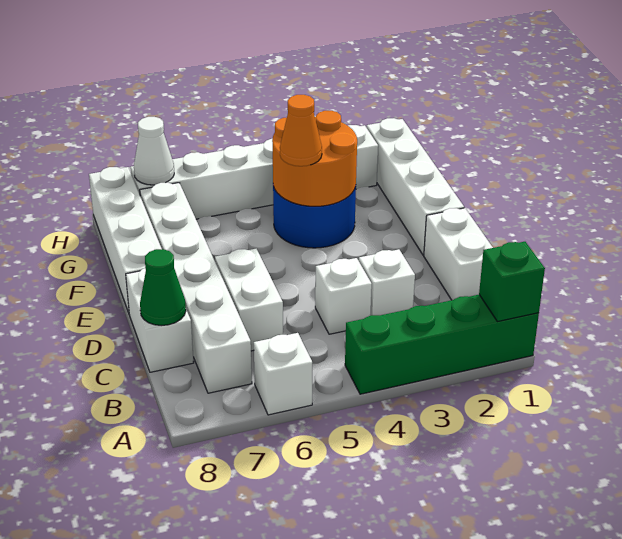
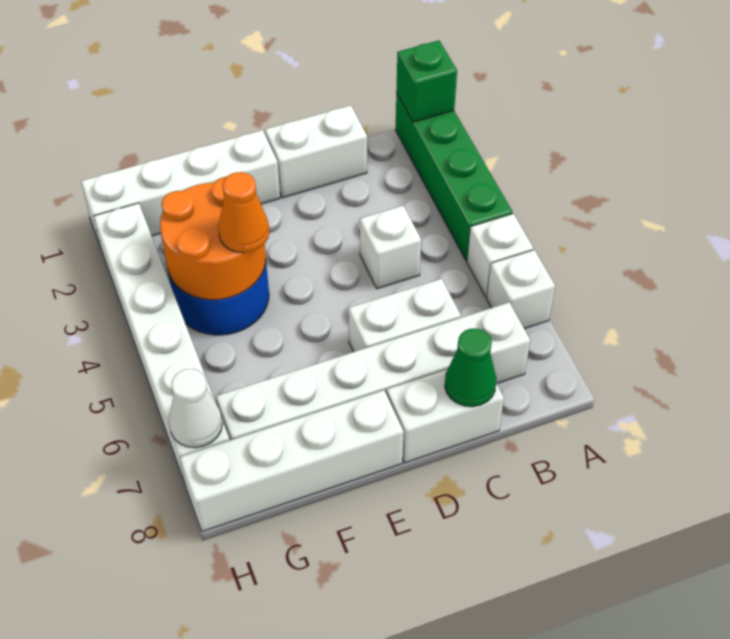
white 1x1 brick [359,249,415,316] -> white 1x1 brick moved to [467,214,533,297]

